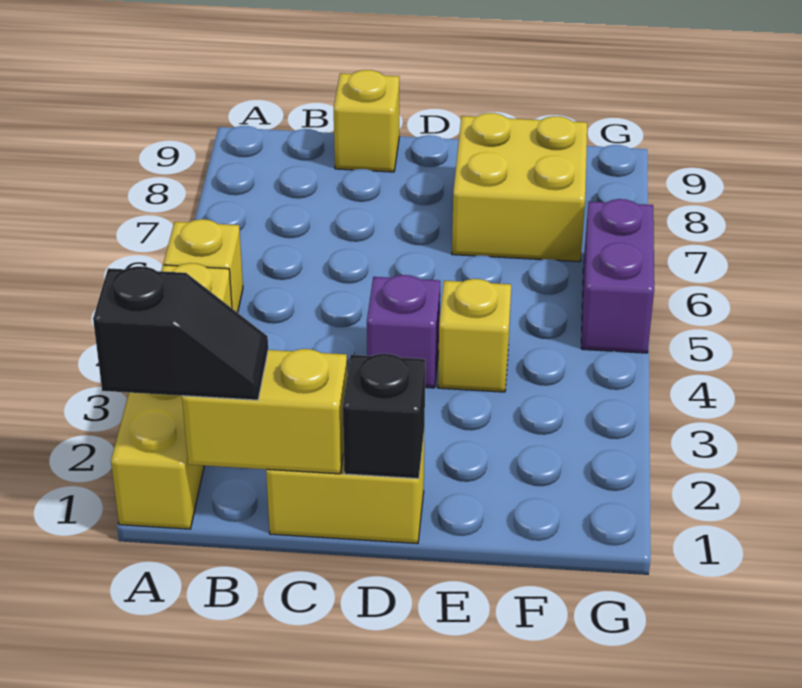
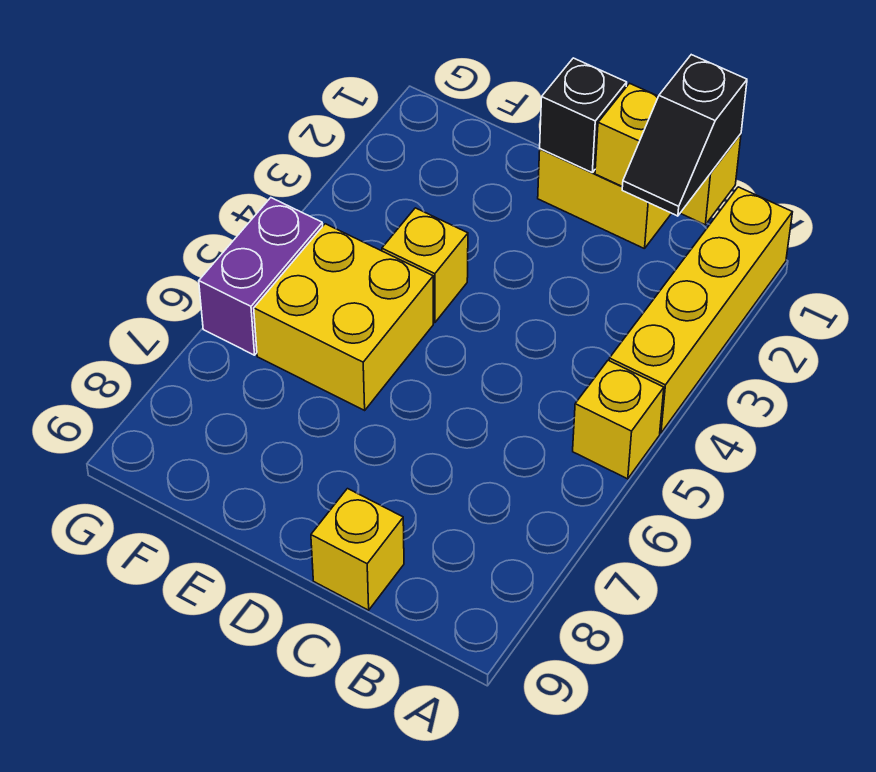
black 1x2 slope [93,266,268,400] -> black 1x2 slope turned to [622,55,747,216]
purple 1x1 brick [367,275,440,388] -> none
yellow 2x2 brick [452,113,587,262] -> yellow 2x2 brick moved to [254,224,433,410]

